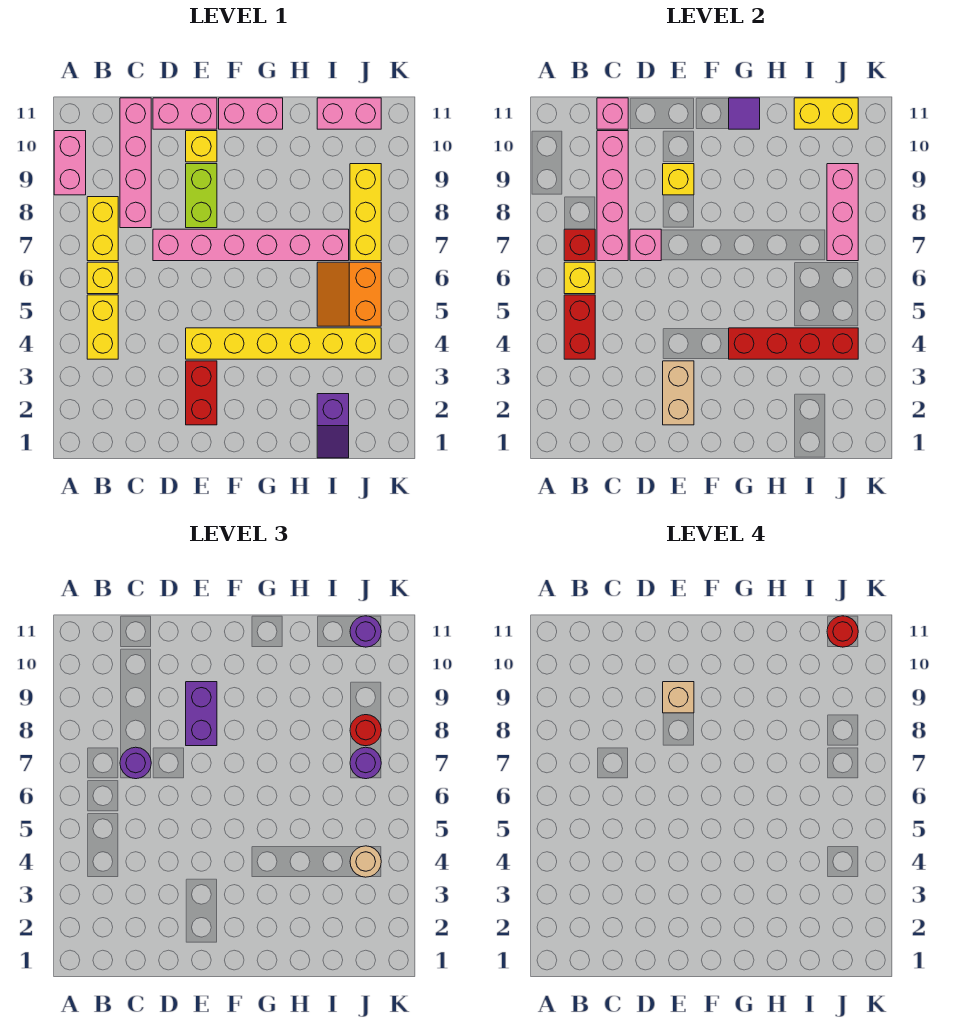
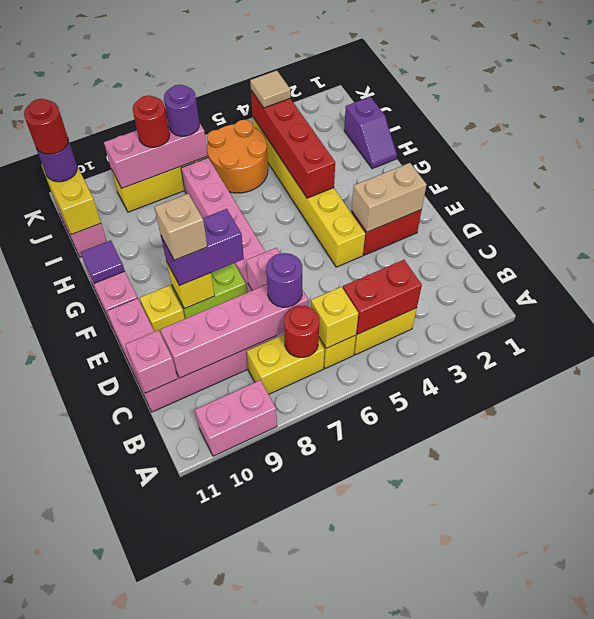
red 1x1 brick [564,229,595,261] -> red 1x1 round brick [284,306,319,357]
purple 1x2 slope [317,394,349,458] -> purple 1x2 slope turned to [344,97,397,169]
orange 2x2 slope [317,262,381,326] -> orange 2x2 round brick [207,120,268,193]
tan 1x1 round brick [350,846,381,877] -> tan 1x1 tile [250,71,291,108]

